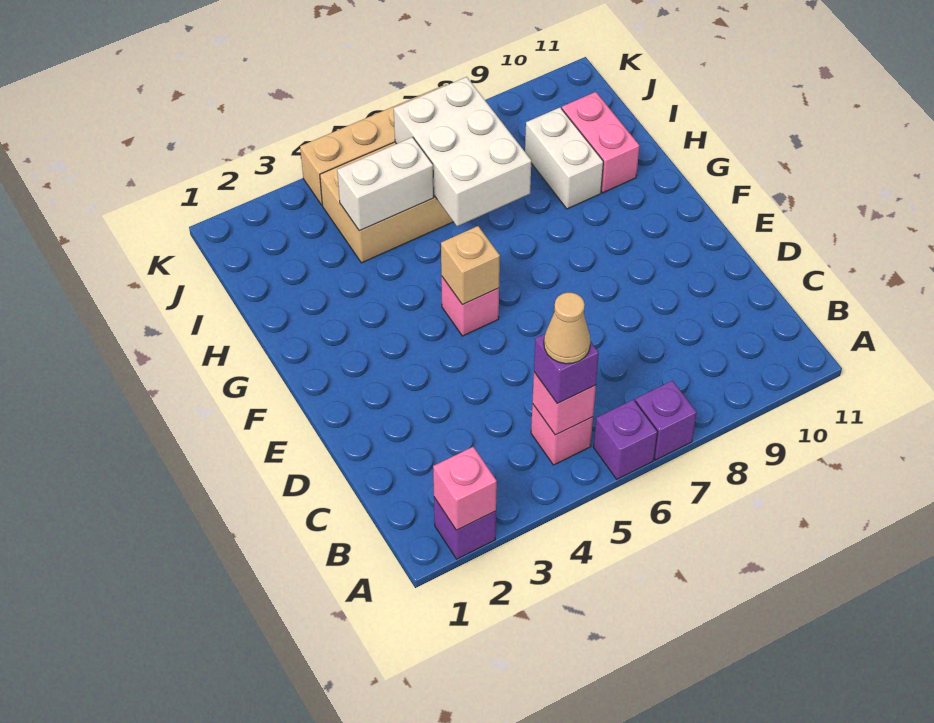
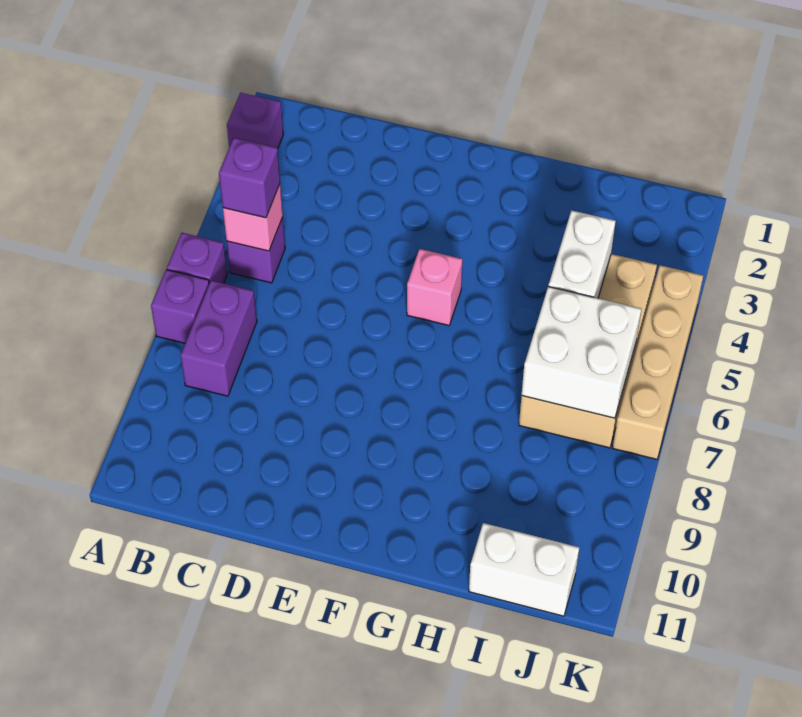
pink 1x1 brick [433,447,497,530] -> none
pink 1x1 brick [531,404,593,465] -> purple 1x1 brick [227,217,285,283]
tan 1x1 cone [544,293,590,364] -> none
none -> purple 1x2 brick [180,280,257,396]
tan 1x1 brick [441,226,500,305] -> none
white 2x3 brick [394,77,531,226] -> white 2x2 brick [522,287,641,418]
white 1x2 brick [525,108,603,209] -> white 1x2 brick moved to [469,523,579,616]
pink 1x2 brick [562,92,639,193] -> none

